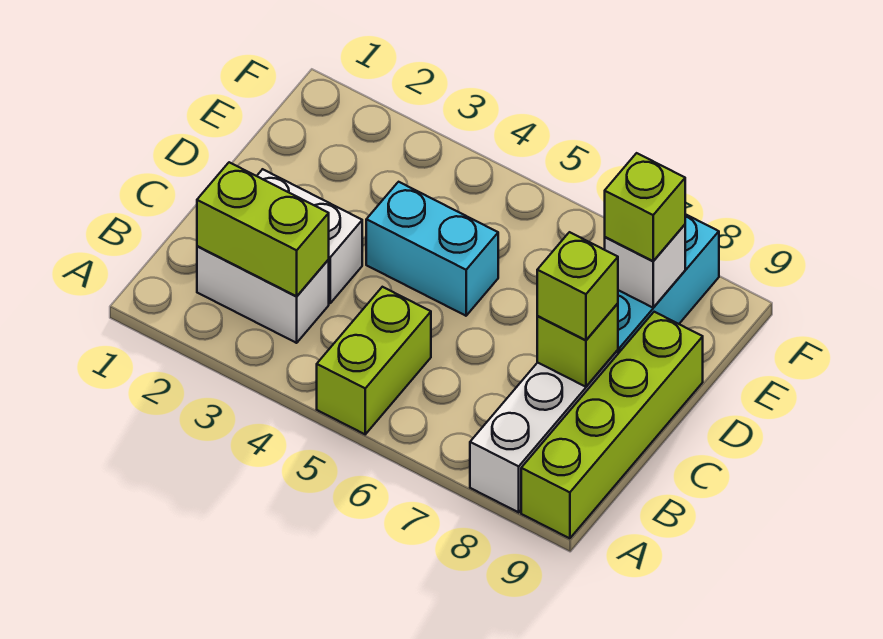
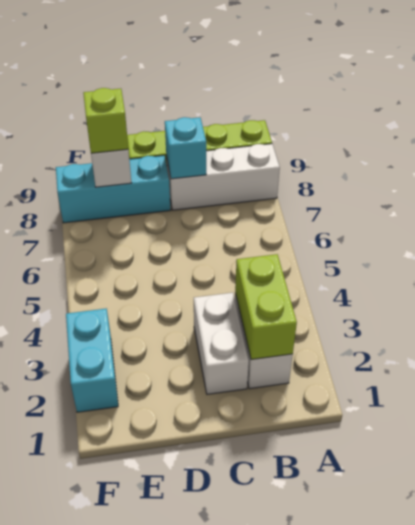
lime 1x2 brick [317,287,431,434] -> none
lime 1x1 brick [537,303,618,387] -> cyan 1x1 brick [165,117,206,179]
lime 1x1 brick [537,232,618,340] -> none
cyan 1x2 brick [366,182,498,316] -> cyan 1x2 brick moved to [66,308,118,412]

